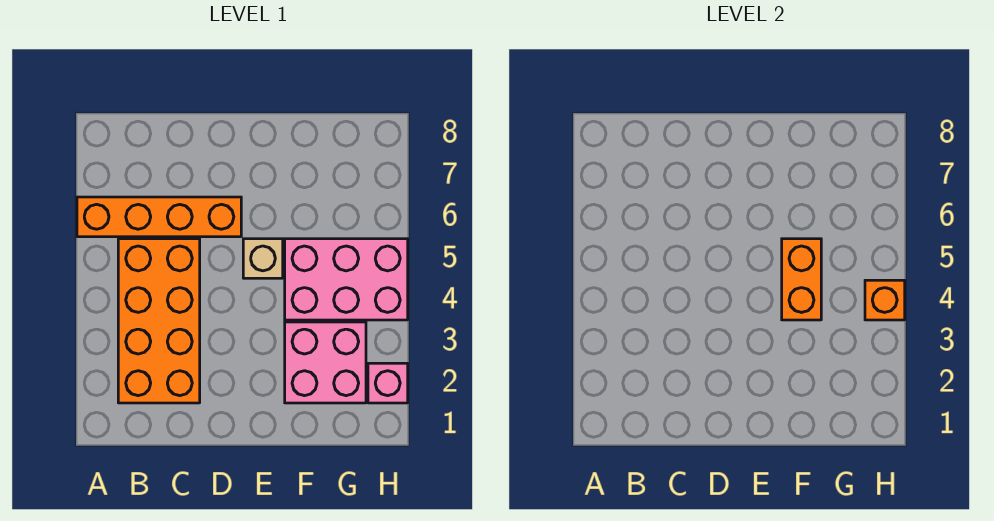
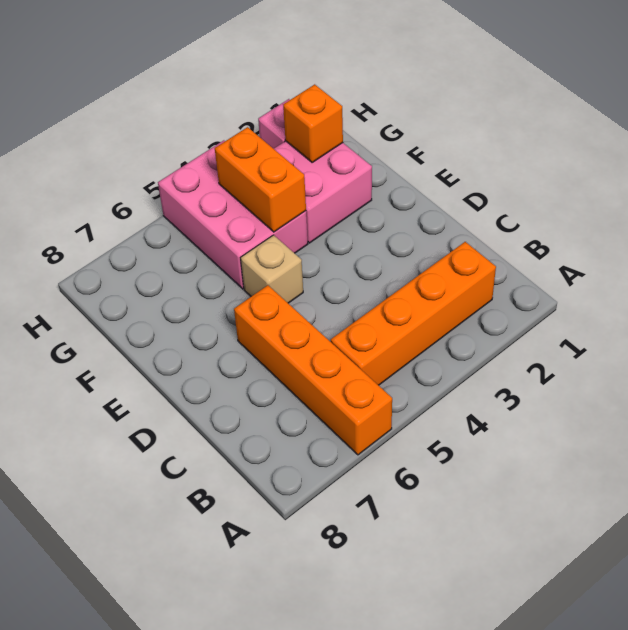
orange 2x4 brick [118,239,200,403] -> orange 1x4 brick [331,242,496,385]
orange 1x2 brick [782,239,821,320] -> orange 1x2 brick turned to [215,127,306,232]
orange 1x1 brick [865,280,905,320] -> orange 1x1 brick moved to [283,84,343,163]

